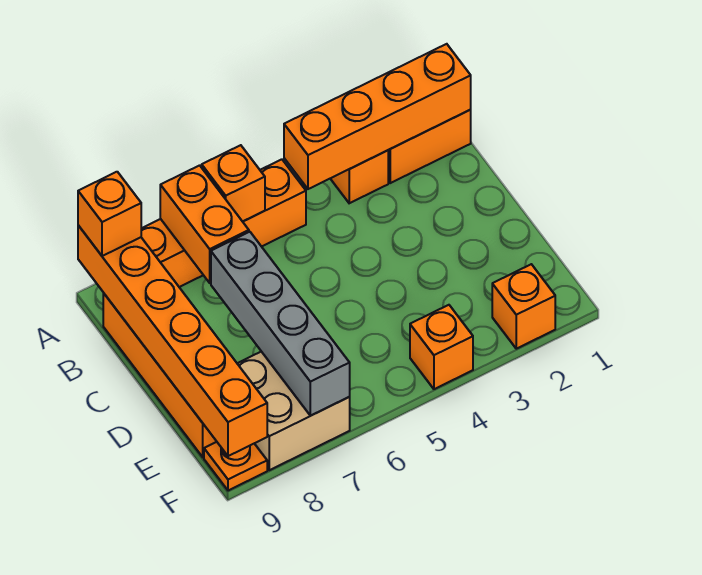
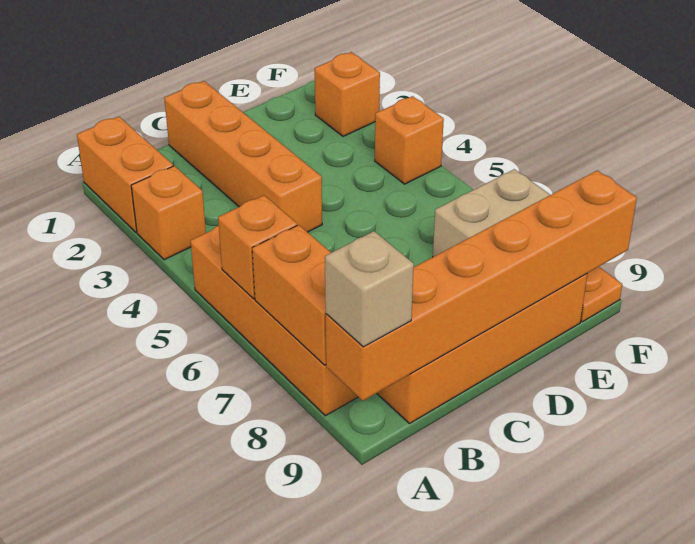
orange 1x4 brick [284,44,471,189] -> orange 1x4 brick moved to [164,81,322,232]
orange 1x2 brick [160,165,249,283] -> orange 1x2 brick turned to [252,225,331,365]
orange 1x1 brick [78,172,141,256] -> tan 1x1 brick [325,231,414,347]
grey 1x4 brick [211,232,350,416] -> none

